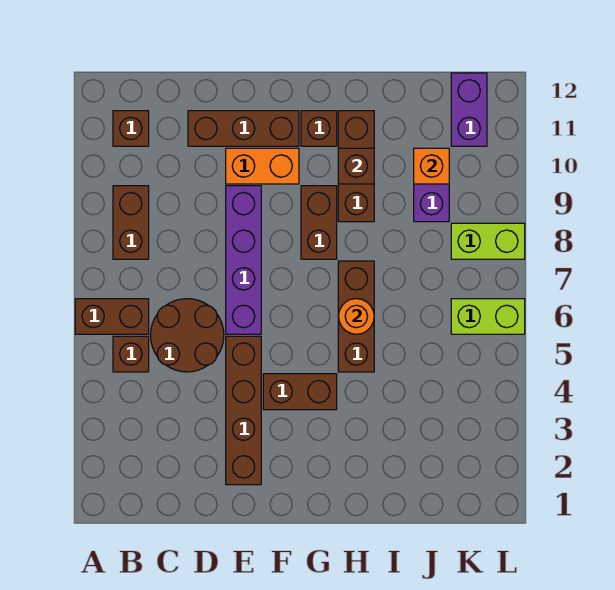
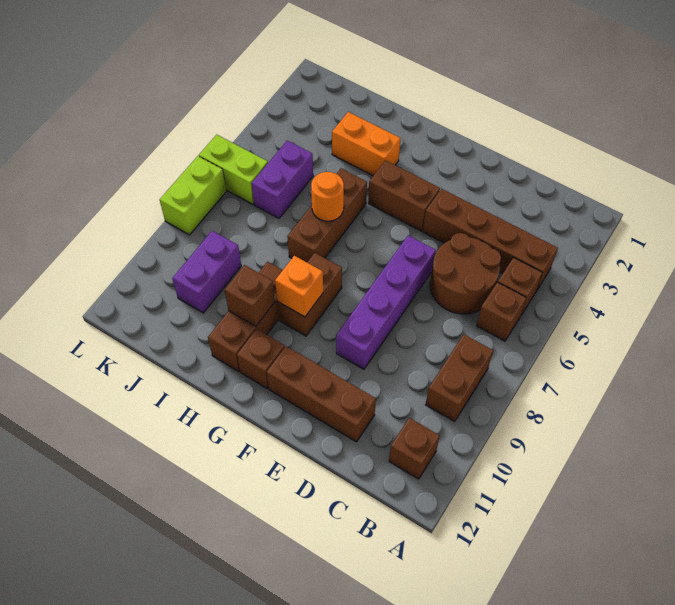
brown 1x2 brick [75,299,149,334] -> brown 1x1 brick [477,282,526,341]
brown 1x4 brick [226,336,261,485] -> brown 1x4 brick turned to [423,189,558,291]
orange 1x2 brick [226,148,299,184] -> orange 1x2 brick moved to [332,112,401,176]
orange 1x1 brick [414,148,449,184] -> orange 1x1 brick moved to [275,256,323,317]
lime 1x2 brick [451,223,525,259] -> lime 1x2 brick turned to [160,156,226,235]
purple 1x2 brick [451,73,487,146] -> purple 1x2 brick moved to [252,141,313,218]

